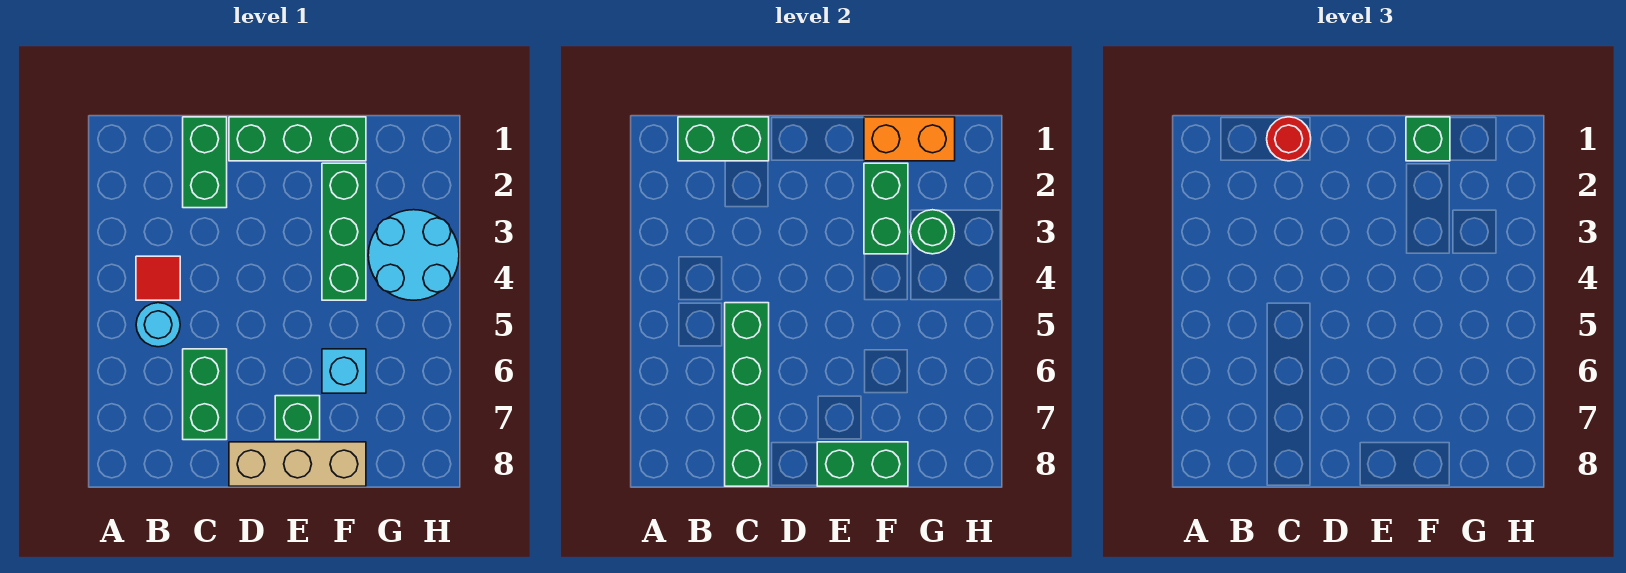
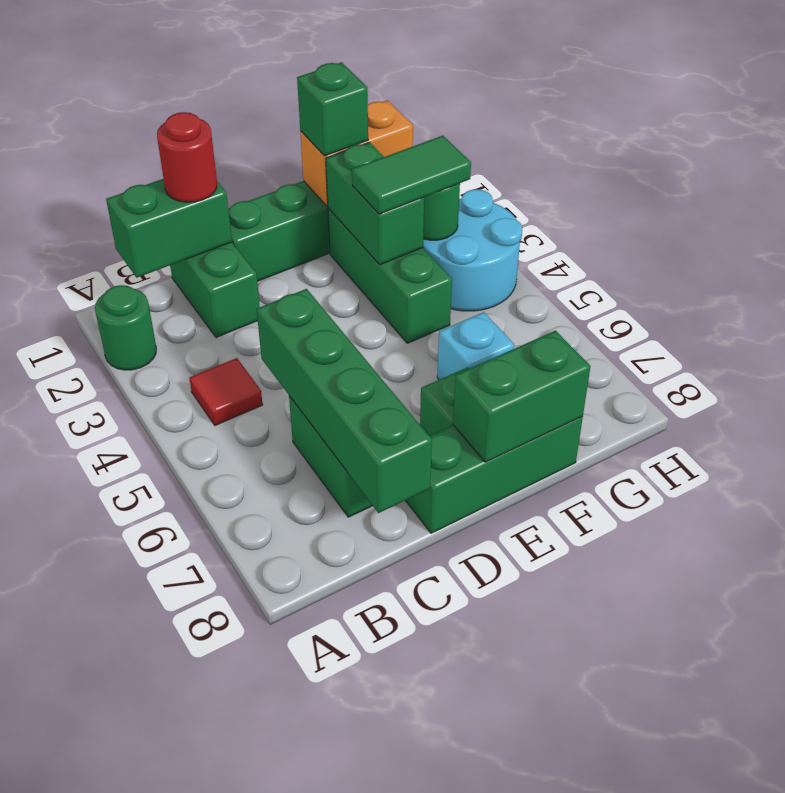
none -> green 1x1 round brick [95,285,156,370]
cyan 1x1 round brick [136,303,180,347] -> none
tan 1x3 brick [229,442,366,486] -> green 1x3 brick [406,416,583,533]
none -> green 1x2 tile [352,136,471,214]

